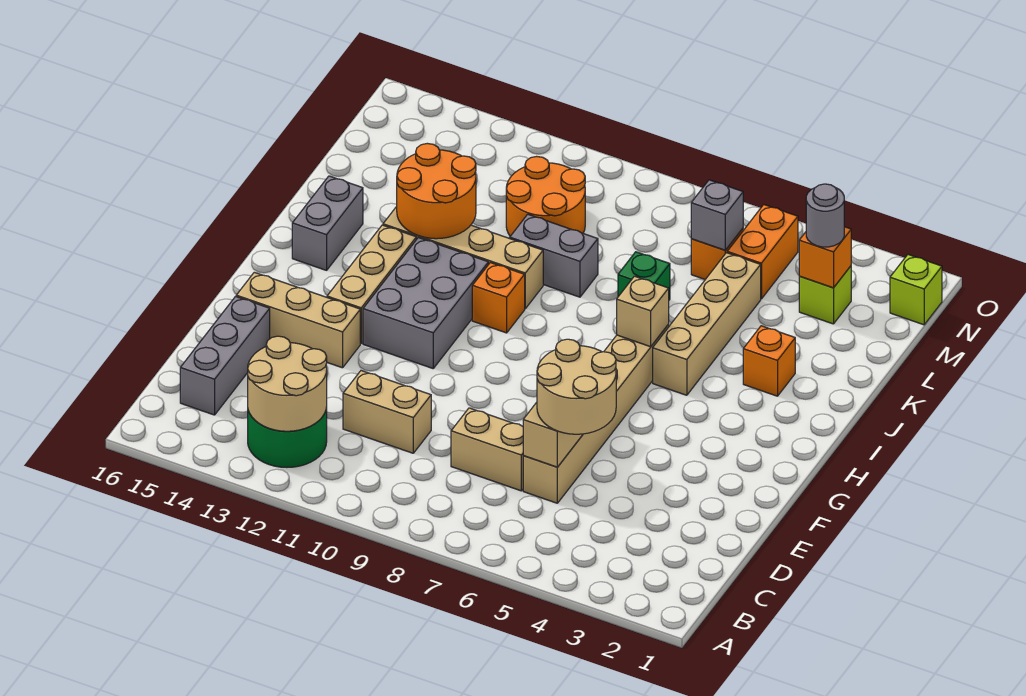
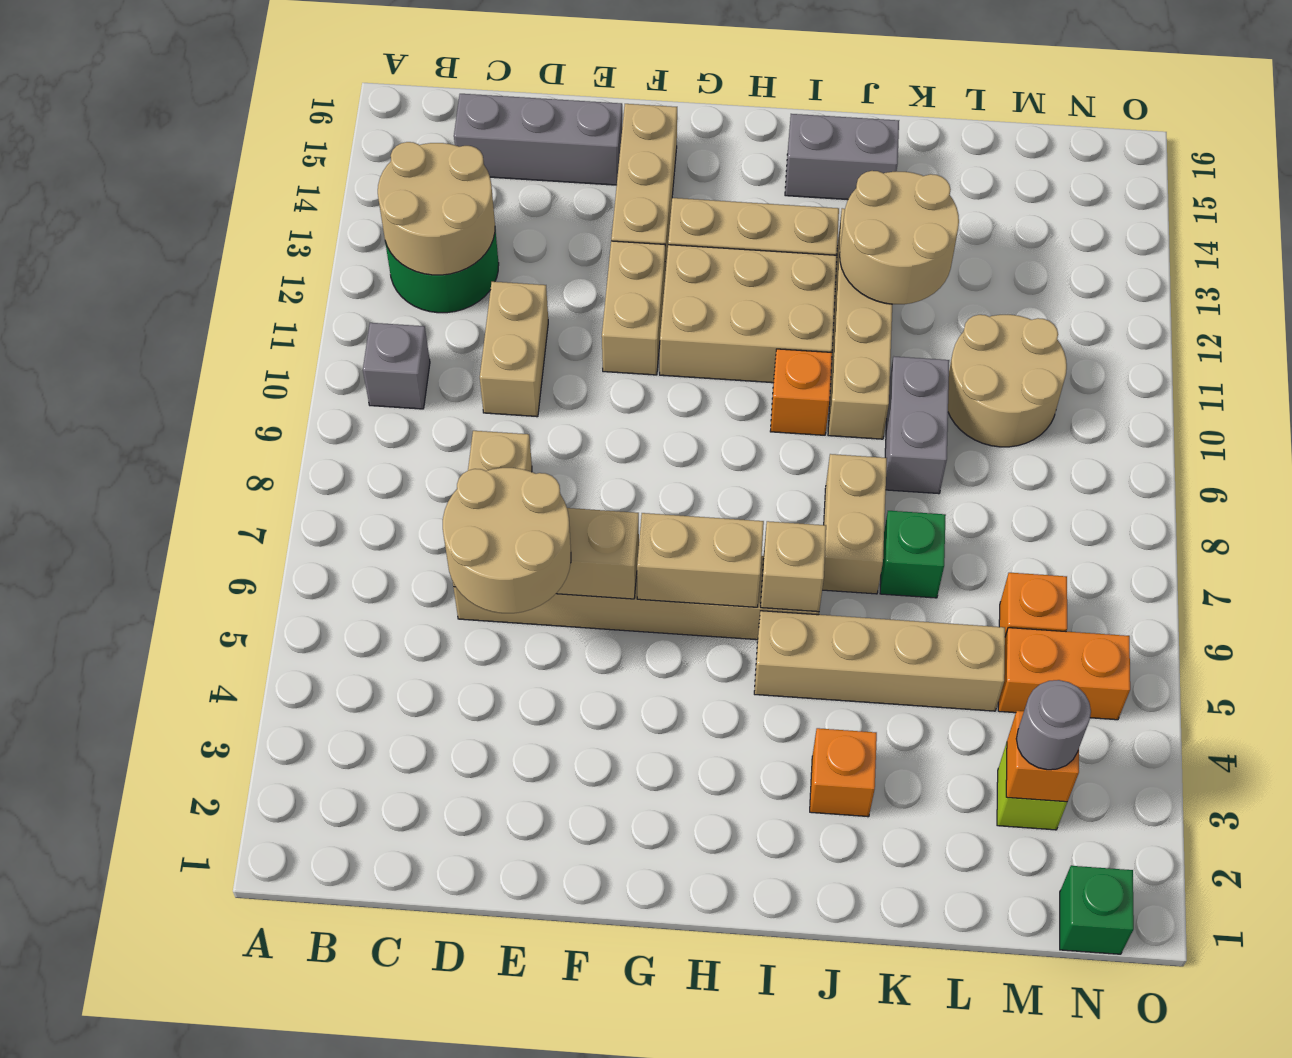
none -> tan 1x2 brick [602,241,665,375]
none -> tan 1x2 brick [637,513,764,607]
grey 2x3 brick [363,238,488,368] -> tan 2x3 brick [660,245,837,383]
none -> tan 1x2 brick [822,454,887,594]
orange 2x2 round brick [397,143,476,239] -> tan 2x2 round brick [840,171,959,304]
orange 2x2 round brick [506,156,585,236] -> tan 2x2 round brick [948,315,1067,447]
grey 1x1 brick [691,180,743,250] -> grey 1x1 brick moved to [363,323,430,409]
lime 1x1 brick [890,255,942,325] -> green 1x1 brick [1060,866,1134,954]

